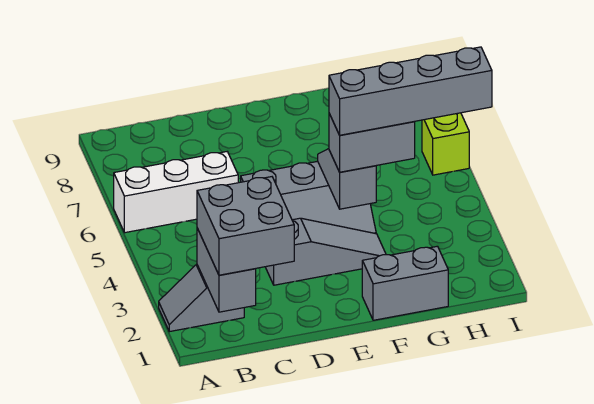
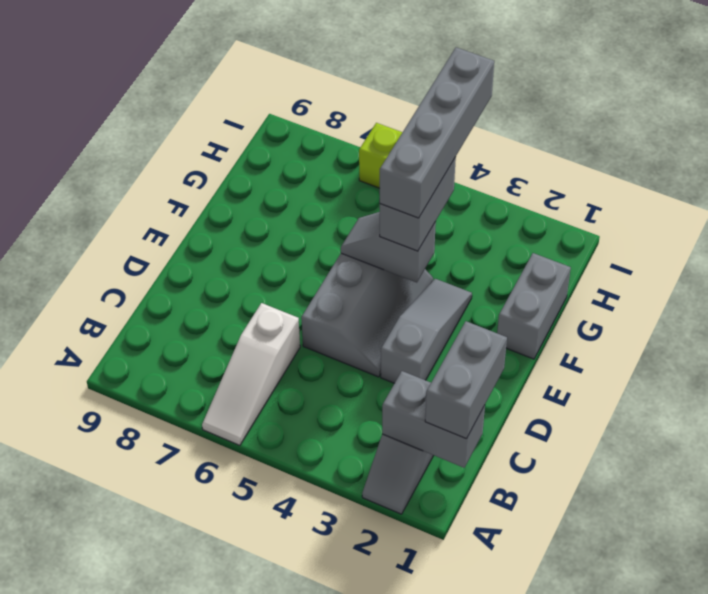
white 1x3 brick [114,152,238,233] -> white 1x3 slope [202,303,300,445]
grey 2x2 brick [197,177,294,275] -> grey 1x2 brick [425,321,507,439]

